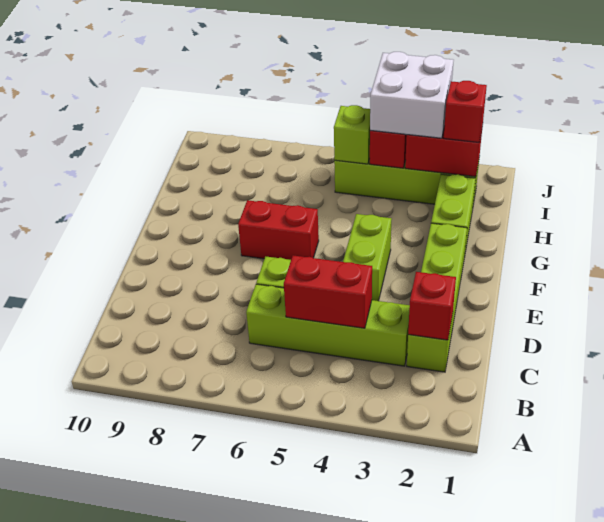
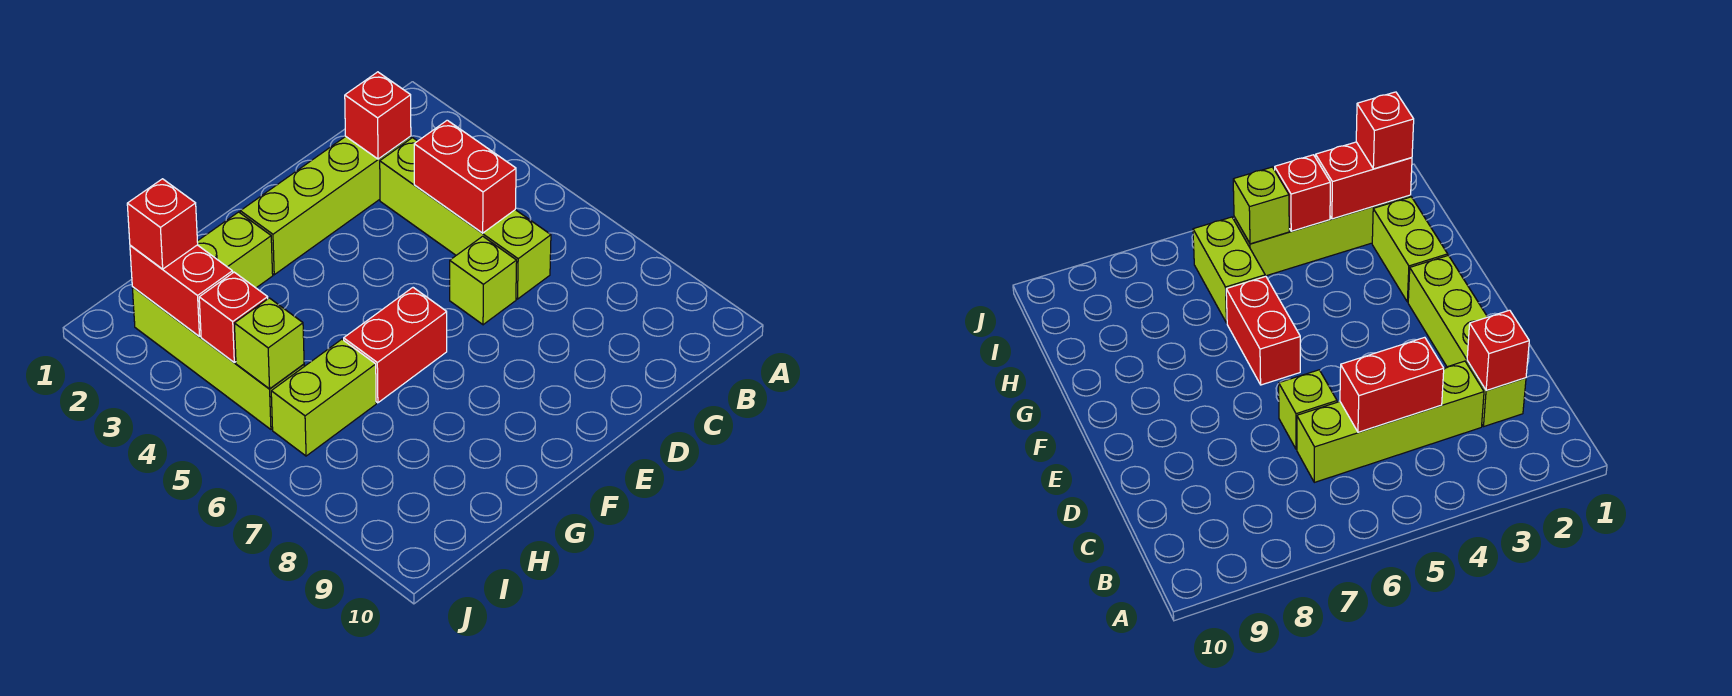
lime 1x2 brick [343,214,391,301] -> lime 1x2 brick moved to [271,339,376,456]
red 1x2 brick [238,200,319,260] -> red 1x2 brick turned to [344,288,447,403]
white 2x2 brick [370,52,454,138] -> none

